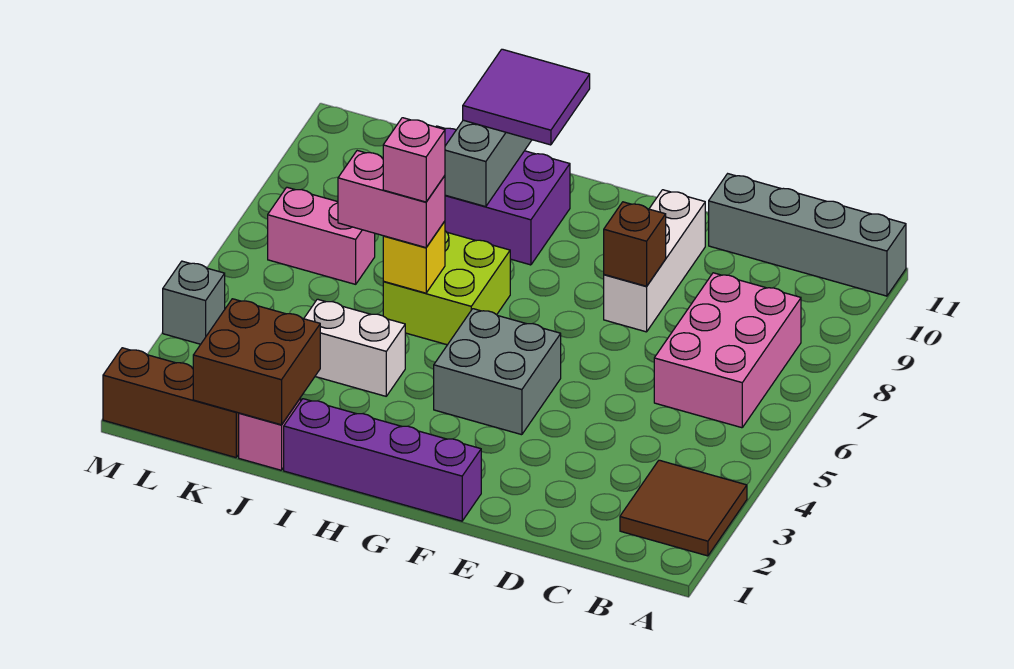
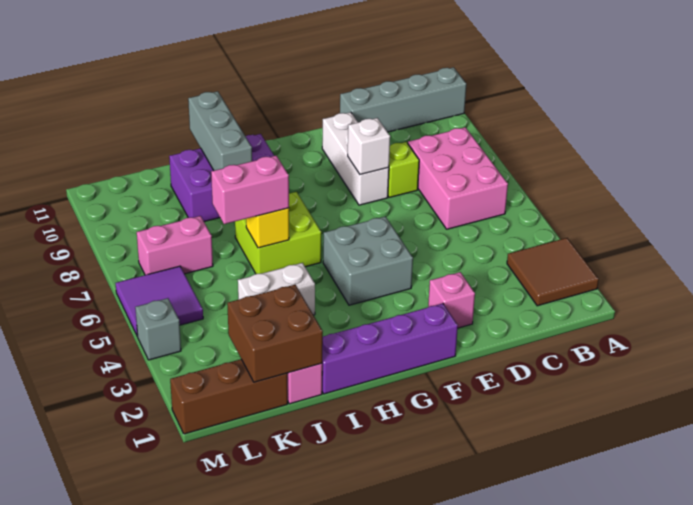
none -> lime 1x1 brick [388,142,419,197]
brown 1x1 brick [604,202,666,286] -> white 1x1 brick [348,118,390,174]
purple 2x2 tile [463,49,590,145] -> purple 2x2 tile moved to [116,266,203,336]
pink 1x1 brick [383,118,445,202] -> pink 1x1 brick moved to [428,272,475,328]

